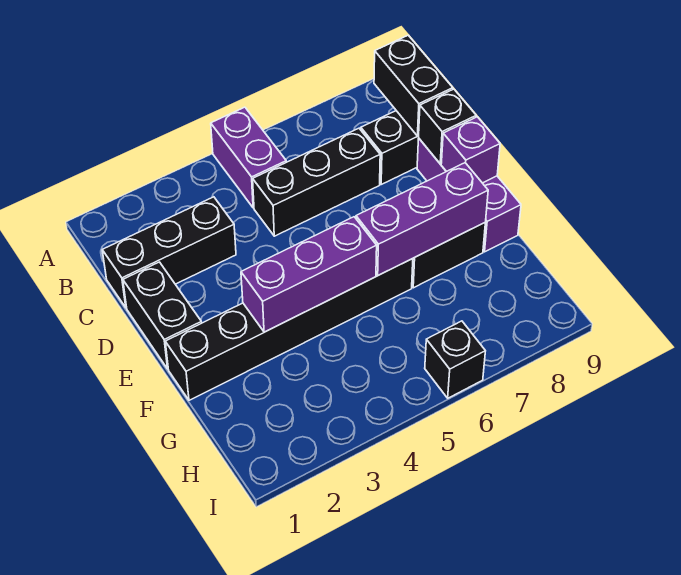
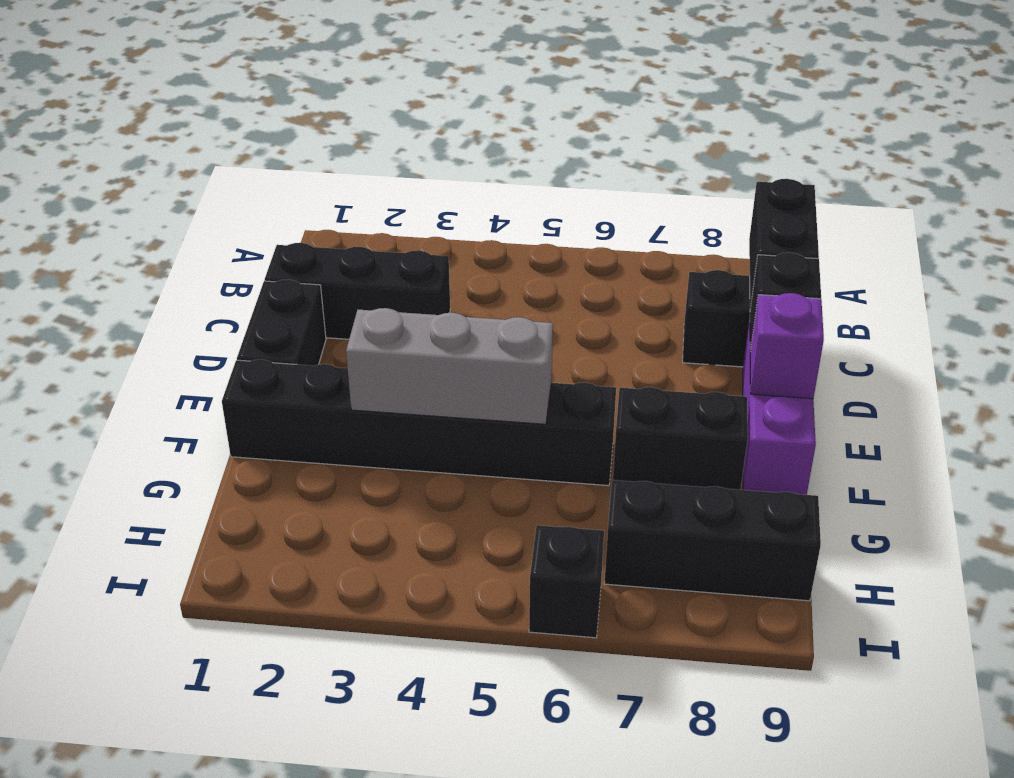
purple 1x2 brick [211,107,286,208] -> none
black 1x3 brick [253,128,380,236] -> black 1x3 brick moved to [604,480,821,601]
purple 1x3 brick [241,217,377,332] -> grey 1x3 brick [346,308,553,424]
purple 1x3 brick [356,163,488,275] -> none

